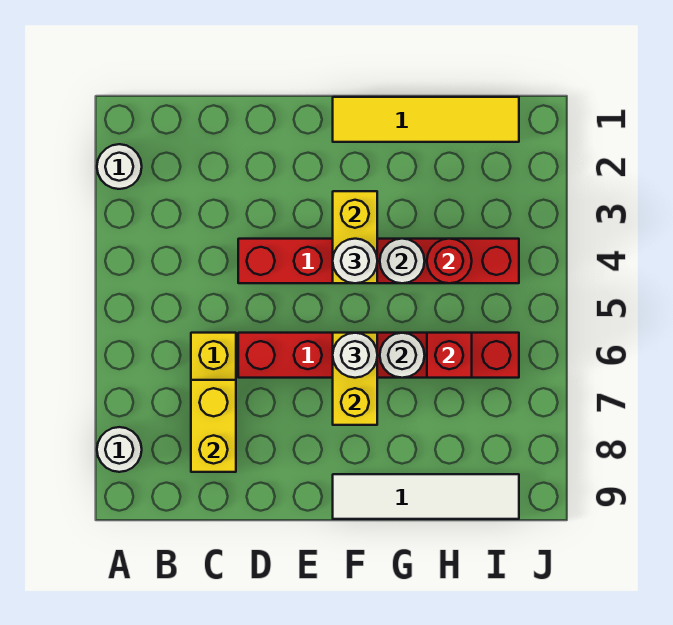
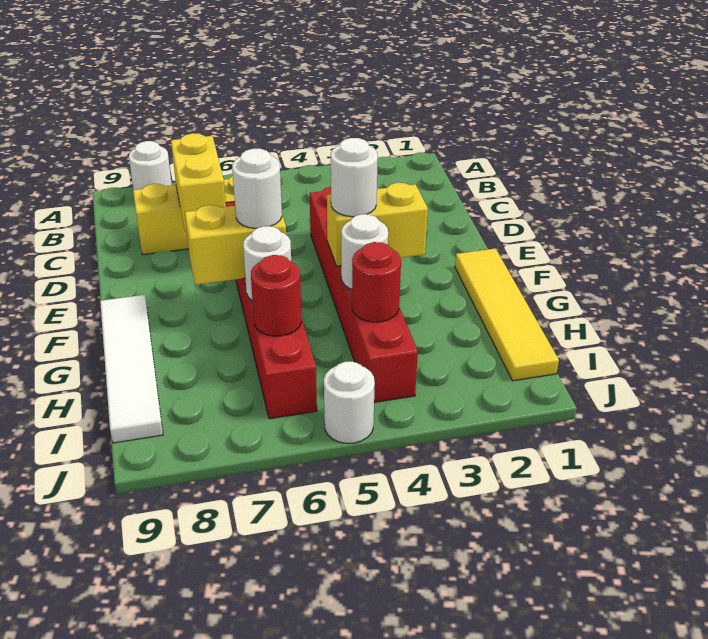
white 1x1 round brick [97,144,142,189] -> white 1x1 round brick moved to [324,362,375,443]
yellow 1x2 brick [191,380,236,472] -> yellow 1x2 brick turned to [171,133,226,231]
red 1x1 brick [427,333,472,378] -> red 1x1 round brick [251,255,302,336]

